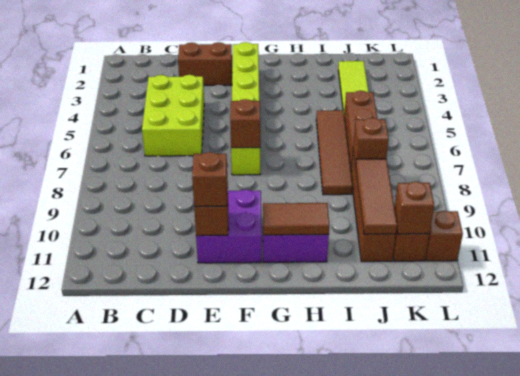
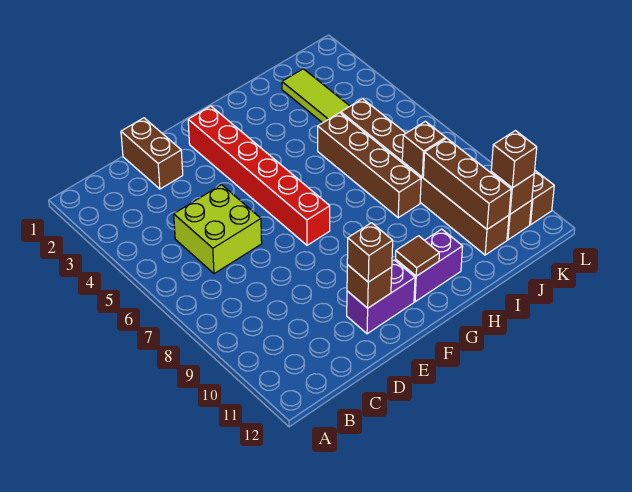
lime 2x3 brick [142,75,204,156] -> lime 2x2 brick [174,185,262,274]
brown 1x2 brick [178,42,232,85] -> brown 1x2 brick turned to [121,118,183,189]
purple 2x2 brick [196,190,262,263] -> purple 1x2 brick [347,260,415,334]
lime 1x6 brick [231,42,260,175] -> red 1x6 brick [188,106,330,245]
brown 1x1 brick [230,99,260,148] -> brown 1x1 brick moved to [491,131,537,188]
brown 1x2 tile [263,203,329,235] -> brown 1x1 tile [396,236,439,276]
brown 1x4 tile [316,110,352,195] -> brown 1x4 brick [318,113,421,218]
brown 1x3 tile [356,159,397,234] -> brown 1x3 brick [423,138,511,229]

